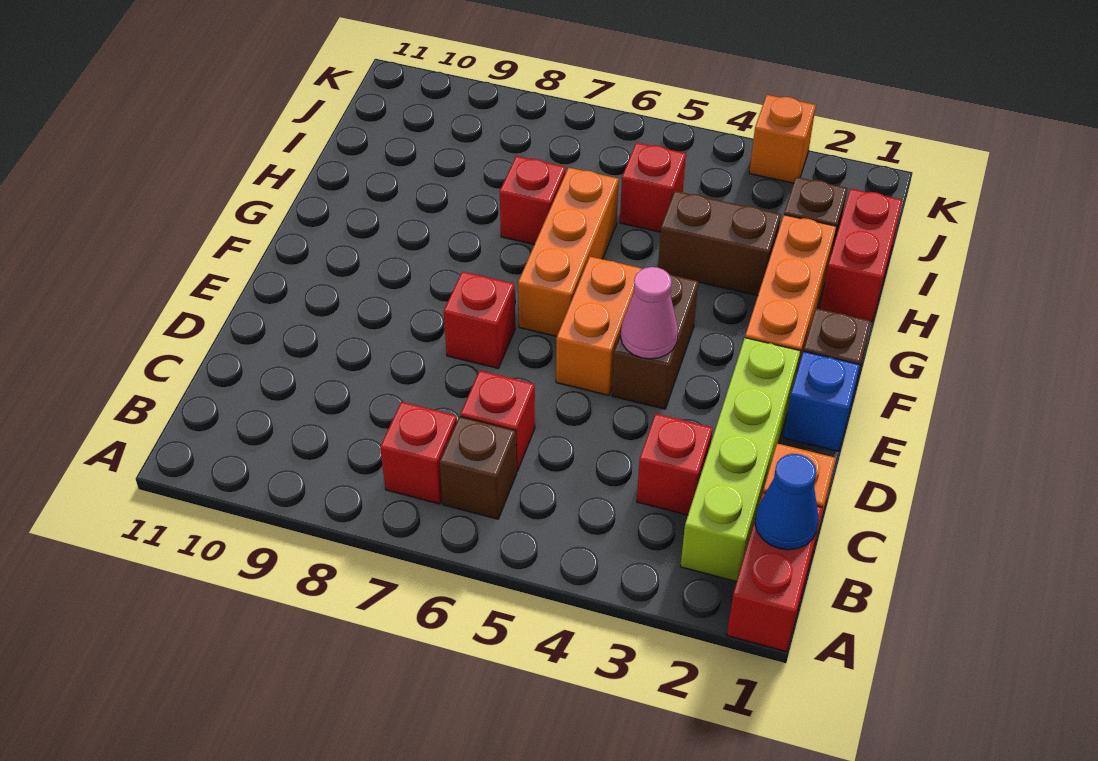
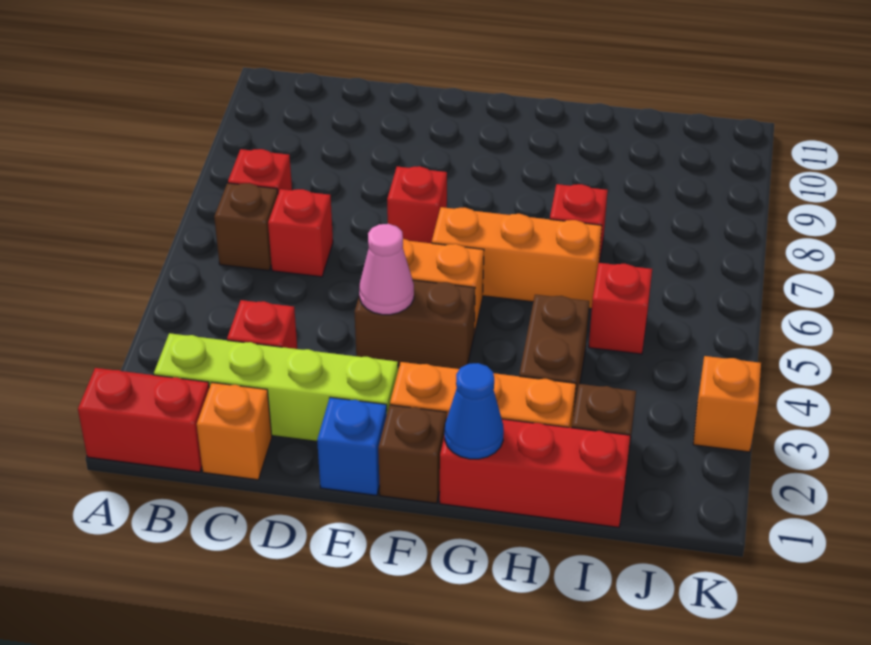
blue 1x1 cone [755,454,819,550] -> blue 1x1 cone moved to [445,363,504,459]
red 1x2 brick [820,189,903,322] -> red 1x3 brick [440,419,630,527]

